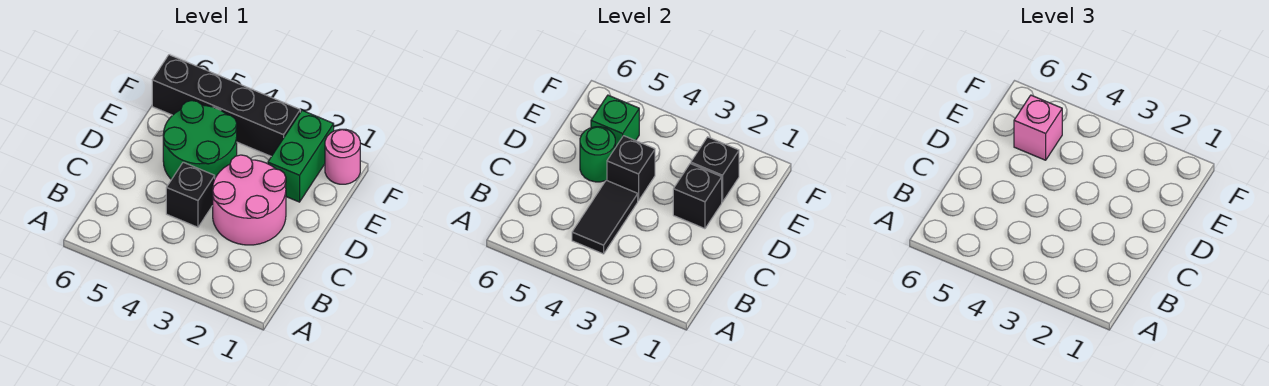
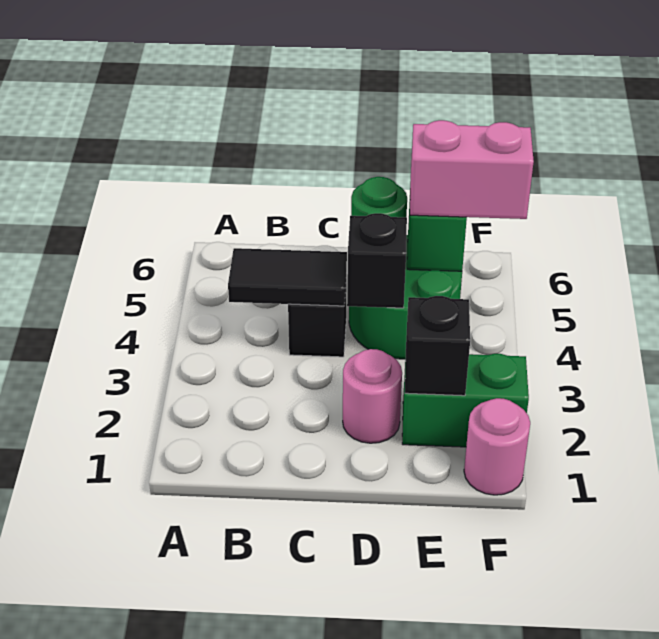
pink 2x2 round brick [213,155,286,245] -> pink 1x1 round brick [343,349,402,443]
black 1x1 brick [673,164,722,229] -> none
pink 1x1 brick [1014,95,1062,160] -> pink 1x2 brick [410,120,534,219]
black 1x4 brick [152,55,300,156] -> none

